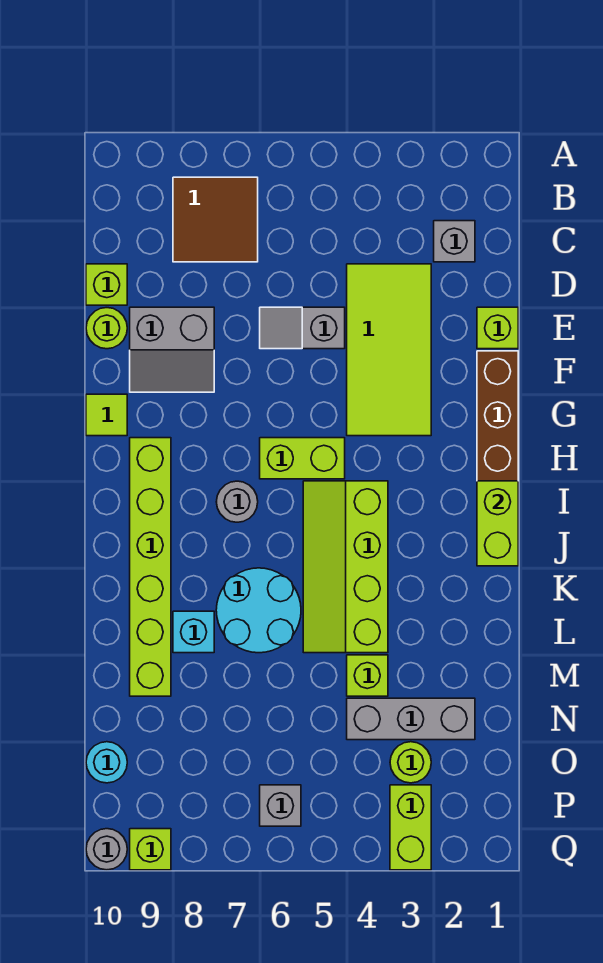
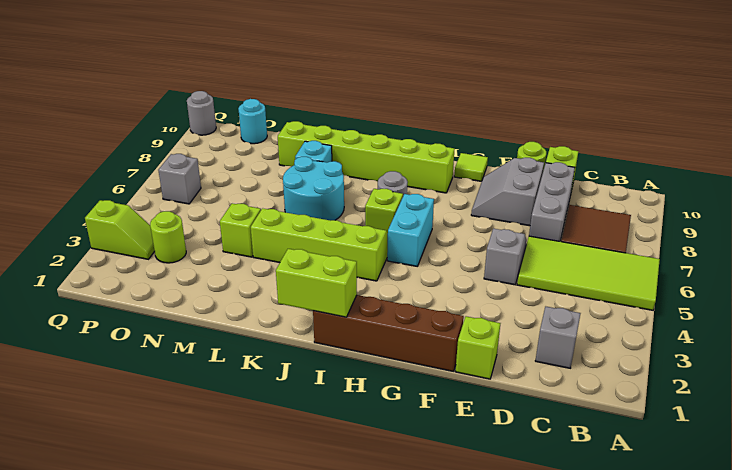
lime 2x4 tile [347,264,431,436] -> lime 2x4 tile moved to [517,236,660,310]
lime 1x2 brick [260,438,345,479] -> cyan 1x2 brick [387,194,434,266]
grey 1x3 brick [347,698,475,740] -> grey 1x3 brick moved to [529,162,575,241]
lime 1x2 brick [390,785,431,870] -> lime 1x2 slope [85,200,155,259]
lime 1x1 brick [130,829,171,870] -> lime 1x1 brick moved to [365,189,403,232]

